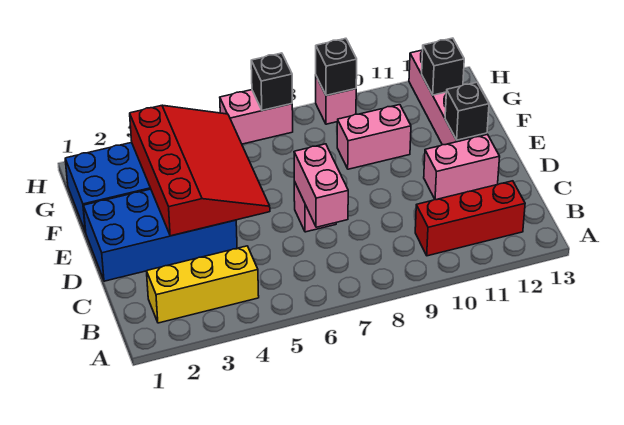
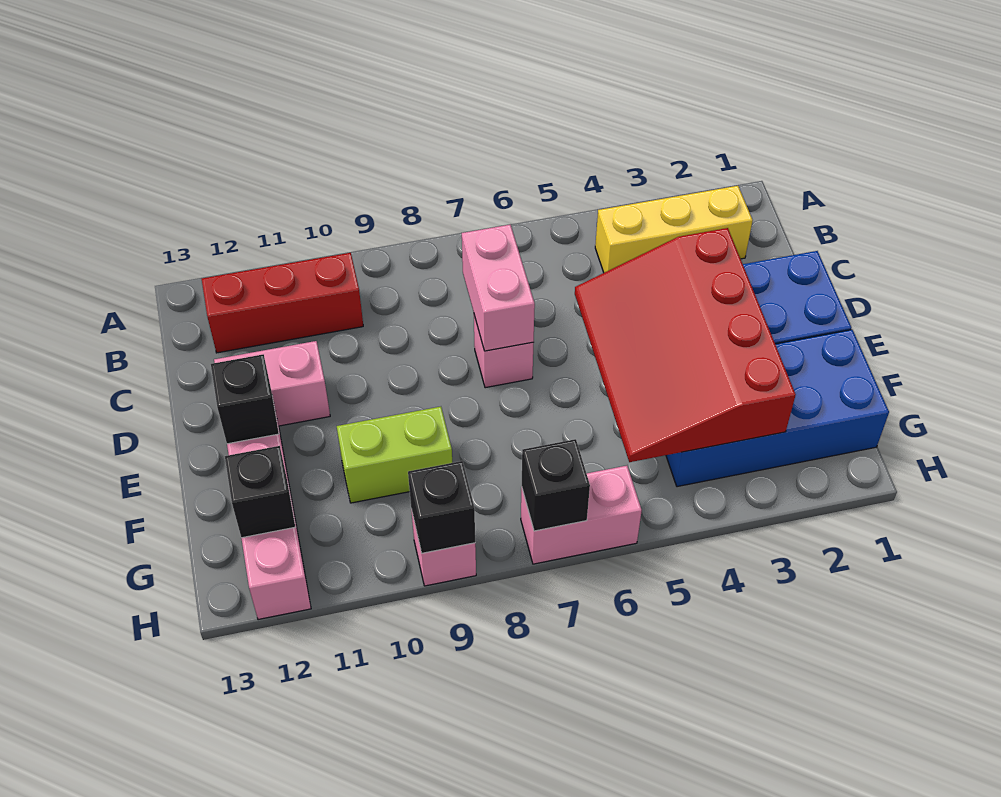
pink 1x2 brick [337,105,411,169] -> lime 1x2 brick [337,407,452,503]

